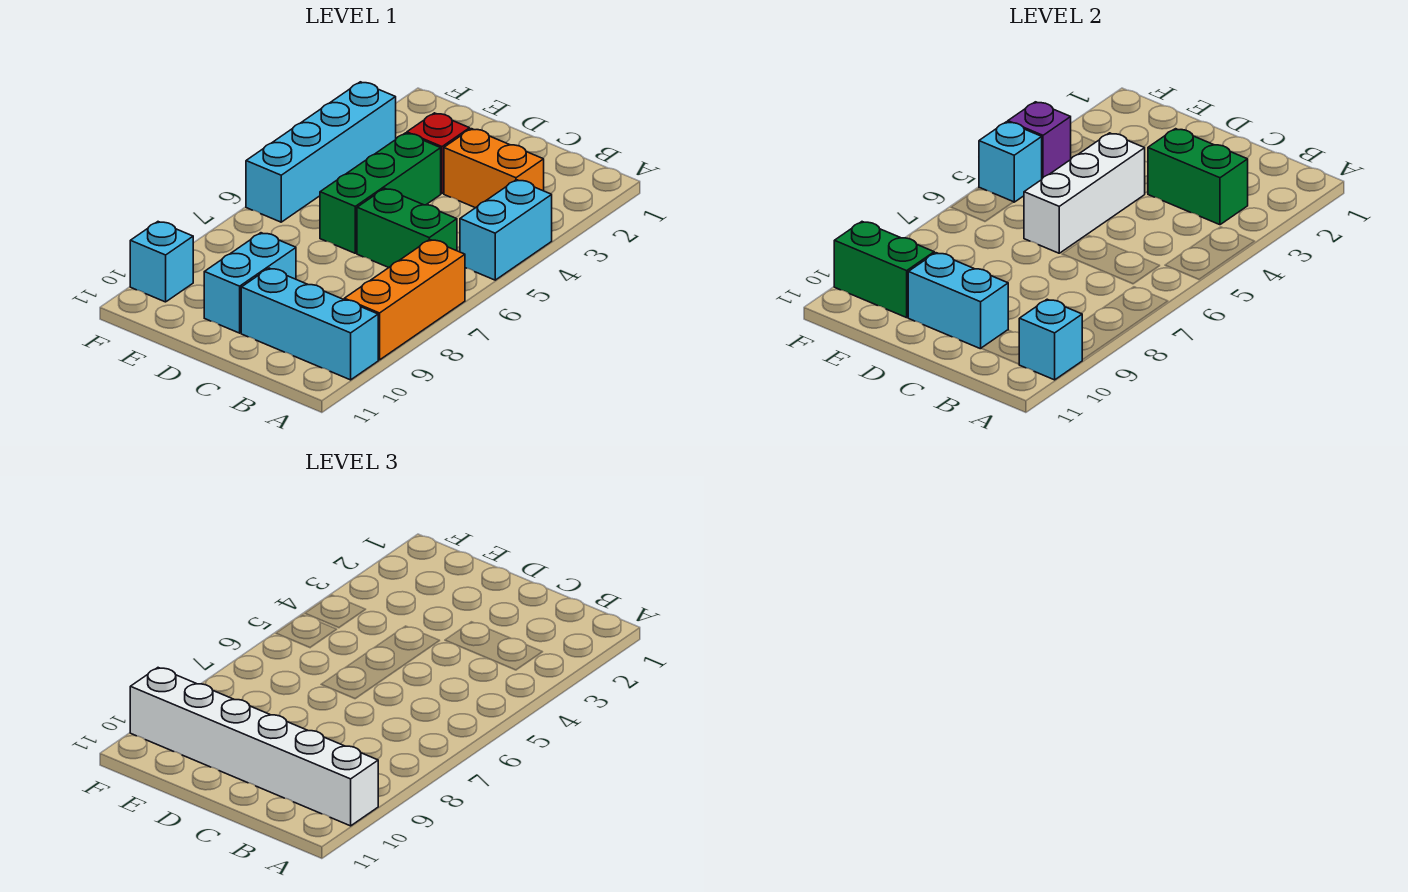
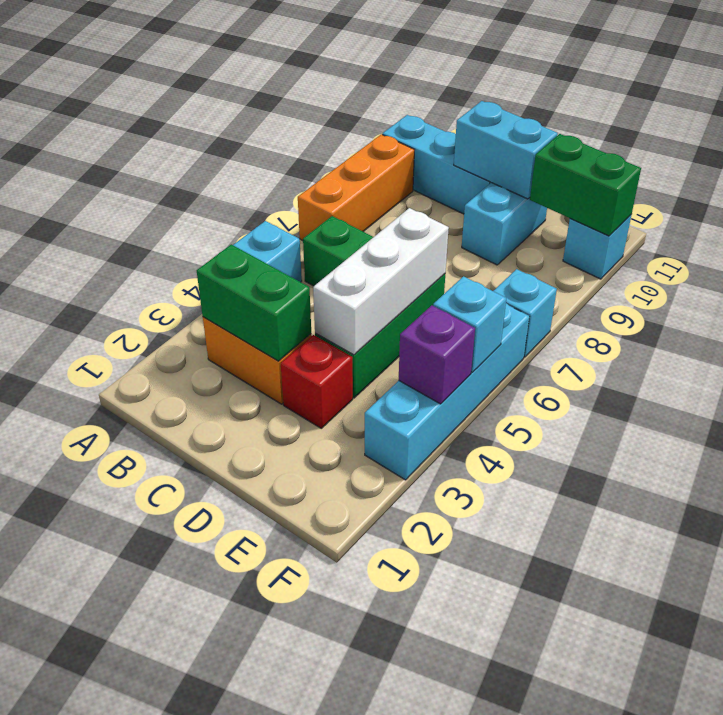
cyan 1x1 brick [1019,299,1082,380] -> cyan 1x1 brick moved to [494,269,557,357]
white 1x6 brick [130,668,378,826] -> none

